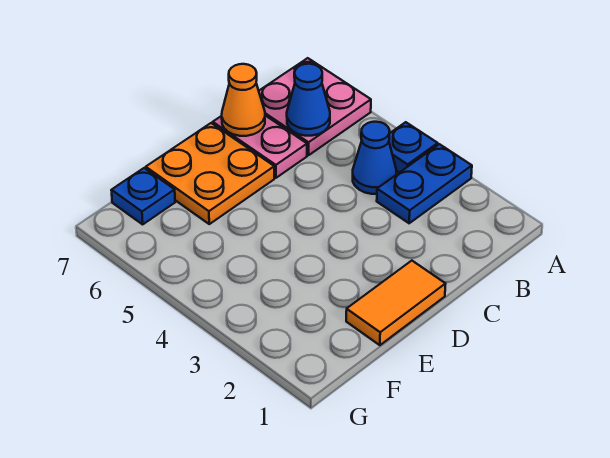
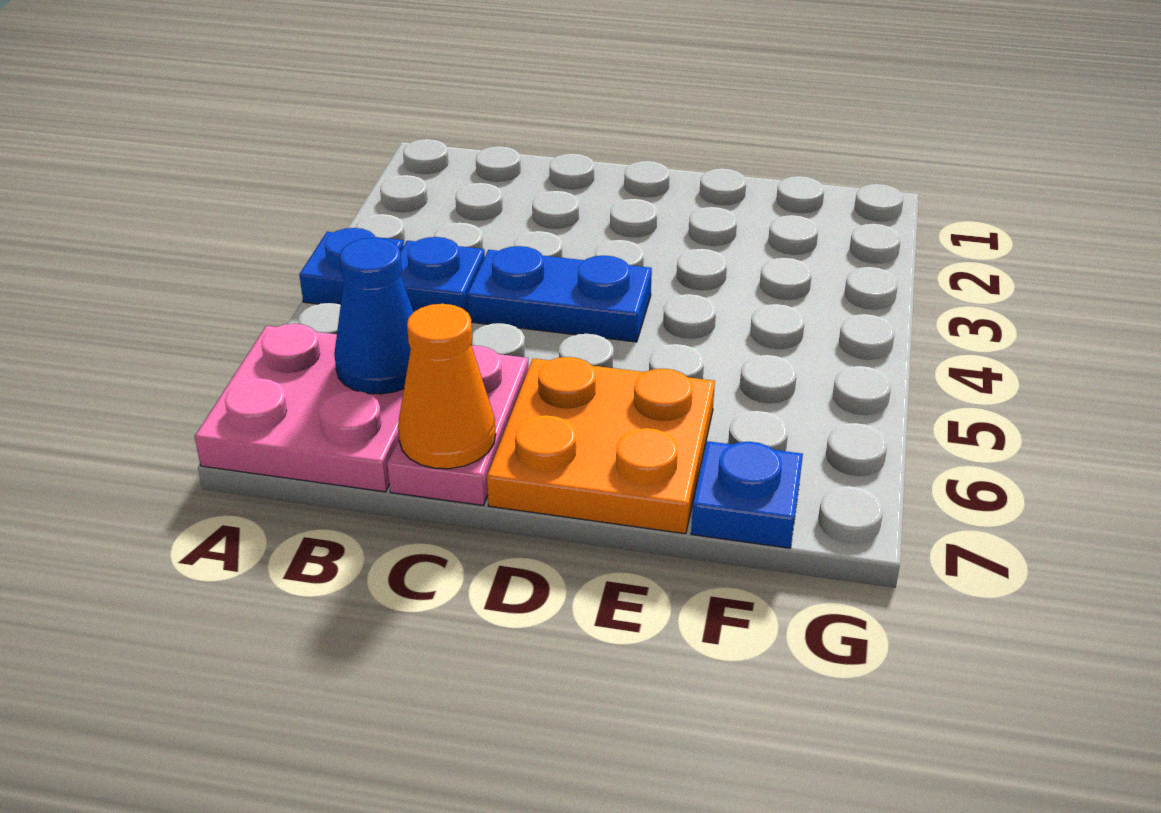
blue 1x2 plate [377,144,472,223] -> blue 1x2 plate moved to [467,246,652,342]
blue 1x1 cone [353,122,397,194] -> blue 1x1 plate [400,237,485,312]
orange 1x2 tile [346,261,445,345] -> none

